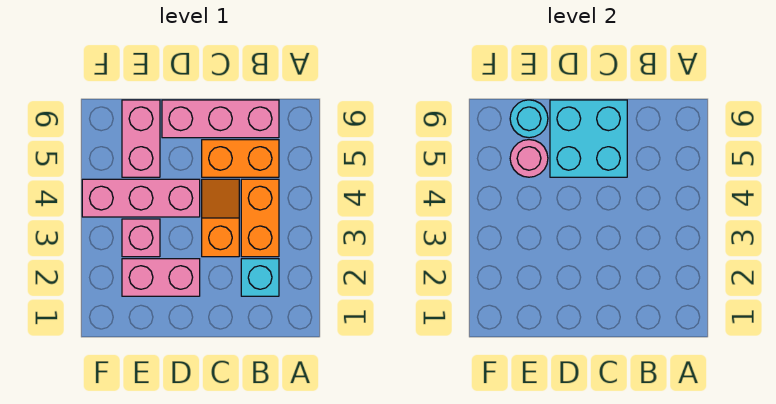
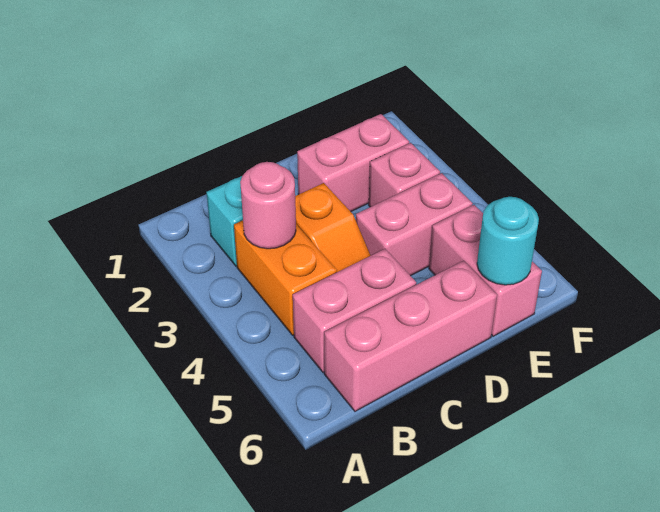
orange 1x2 brick [202,140,279,177] -> pink 1x2 brick [293,249,416,372]
cyan 2x2 brick [550,100,627,177] -> none
pink 1x3 brick [82,179,200,217] -> pink 1x2 brick [356,173,473,276]
pink 1x1 round brick [510,140,548,177] -> pink 1x1 round brick moved to [240,162,296,249]

